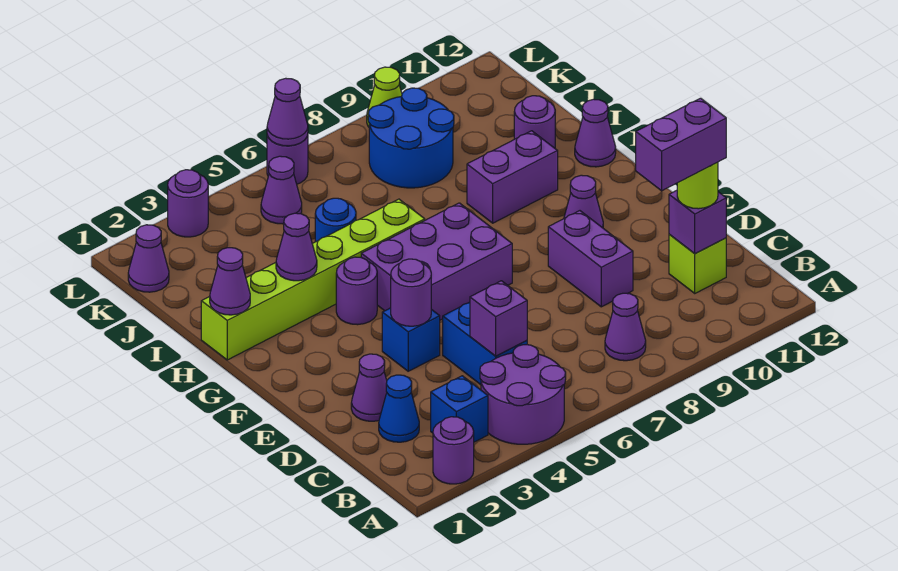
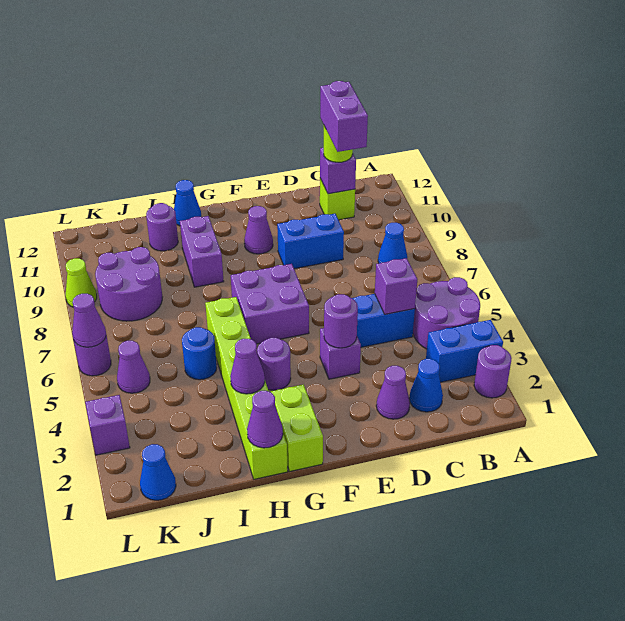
blue 1x1 brick [431,376,488,442] -> blue 1x2 brick [426,320,503,382]
purple 1x1 cone [605,293,646,361] -> blue 1x1 cone [378,223,407,263]
purple 1x2 brick [548,211,633,307] -> blue 1x2 brick [277,214,344,269]
blue 1x1 brick [382,308,440,371] -> purple 1x1 brick [320,328,361,379]
purple 2x3 brick [361,203,512,320] -> purple 2x2 brick [231,264,309,344]
none -> lime 1x2 brick [271,384,323,472]
purple 1x1 cone [575,99,616,167] -> blue 1x1 cone [174,180,201,226]
blue 2x2 round brick [368,88,454,188] -> purple 2x2 round brick [95,247,162,321]
purple 1x1 cone [128,225,169,292] -> blue 1x1 cone [140,444,176,500]
purple 1x1 round brick [168,170,208,237] -> purple 1x1 brick [85,395,130,455]

